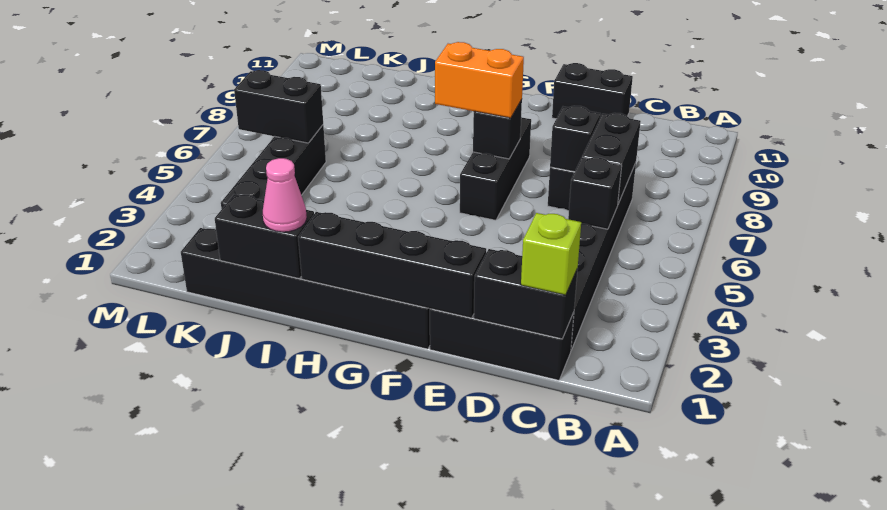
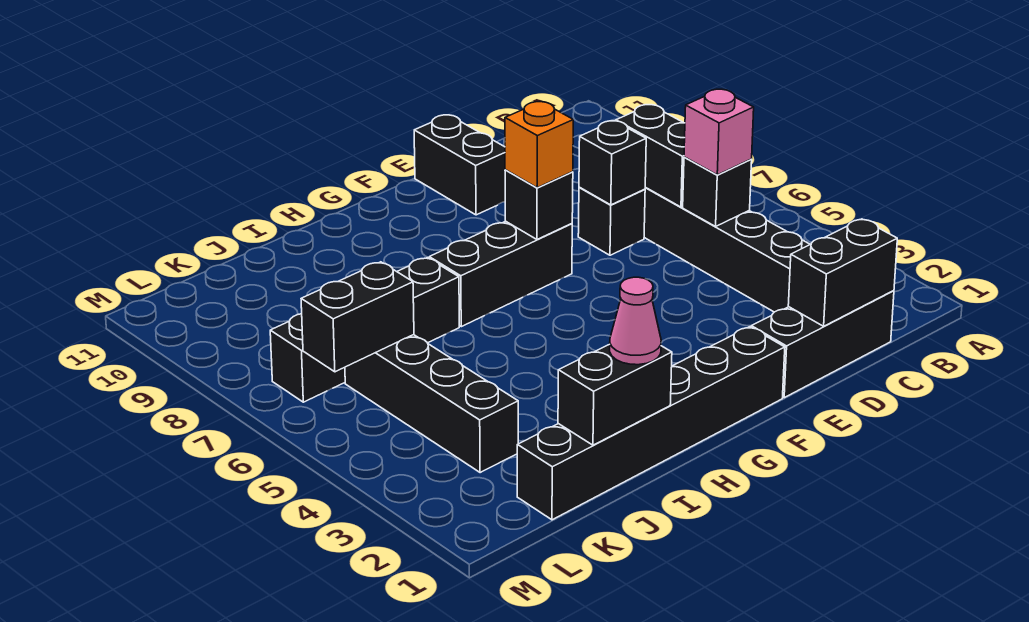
lime 1x1 brick [521,213,581,295] -> none
none -> pink 1x1 brick [684,89,754,175]
black 1x2 brick [552,63,633,119] -> black 1x2 brick turned to [414,115,505,215]
black 1x4 brick [298,212,486,318] -> black 1x4 brick moved to [270,258,459,402]
black 1x3 brick [460,117,531,220] -> black 1x3 brick turned to [429,221,572,327]
orange 1x2 brick [435,42,524,118] -> orange 1x1 brick [505,102,573,188]

